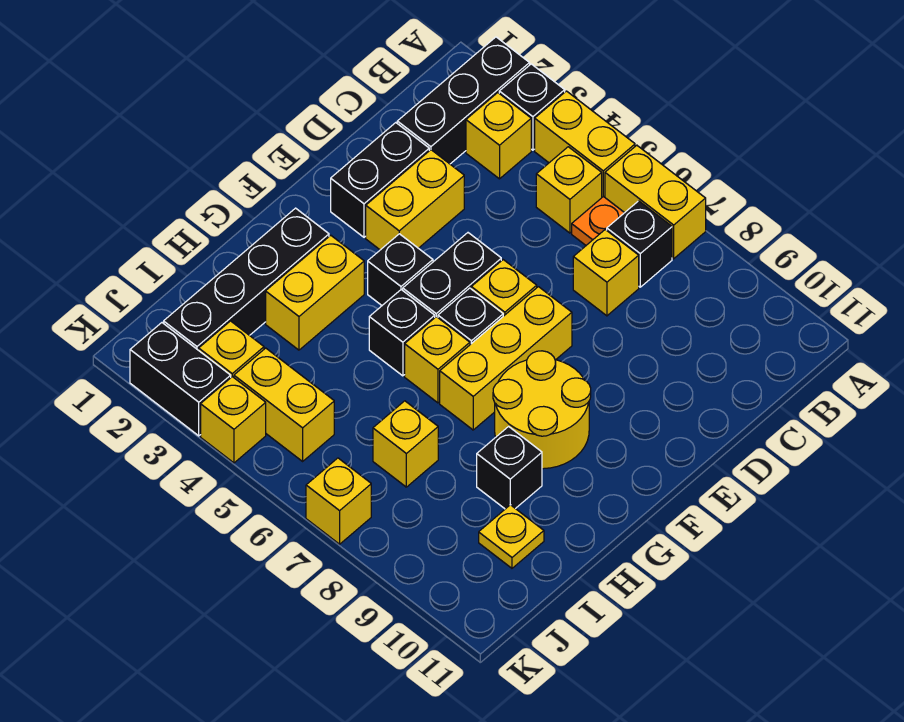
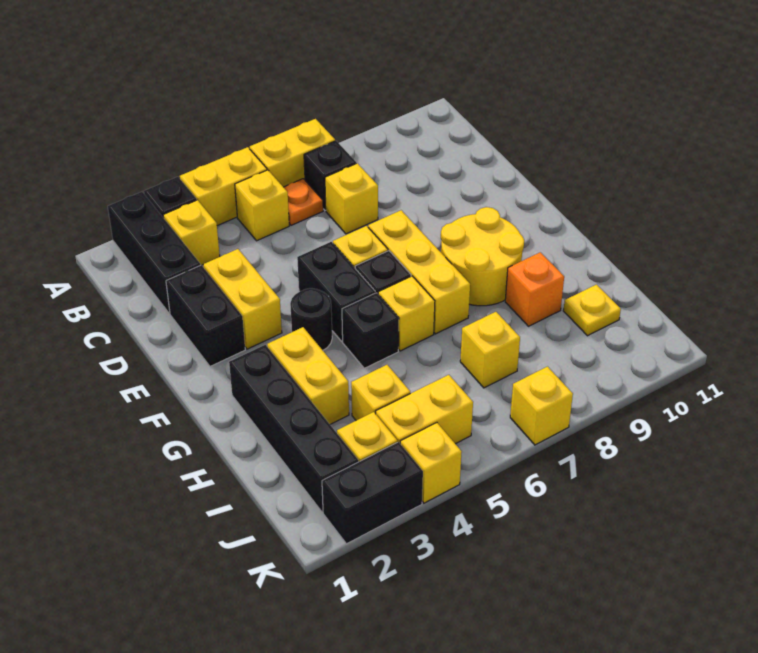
black 1x1 brick [368,234,433,305] -> black 1x1 round brick [290,288,332,350]
black 1x1 brick [477,427,542,509] -> orange 1x1 brick [505,252,564,326]
none -> yellow 1x1 brick [351,365,410,420]

